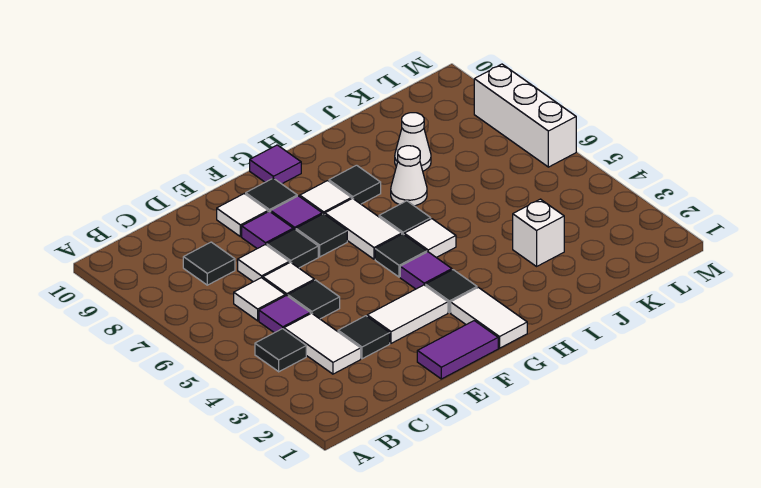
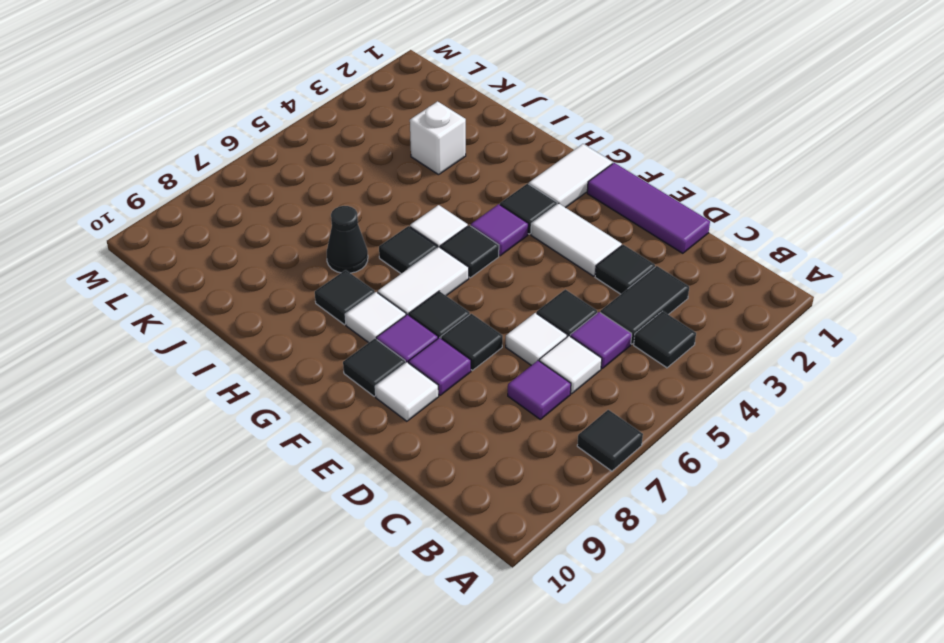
white 1x2 tile [284,313,361,374] -> black 1x2 tile [600,266,689,344]
black 1x1 tile [183,242,235,285] -> black 1x1 tile moved to [577,410,643,471]
white 1x1 tile [238,245,289,282] -> none
purple 1x2 tile [417,321,498,379] -> purple 1x3 tile [587,163,710,253]
purple 1x1 tile [250,145,301,184] -> purple 1x1 tile moved to [508,361,571,419]
white 1x1 cone [391,146,427,206] -> black 1x1 cone [327,206,368,273]
white 1x1 cone [395,113,431,171] -> none
white 1x3 brick [474,64,576,167] -> none

